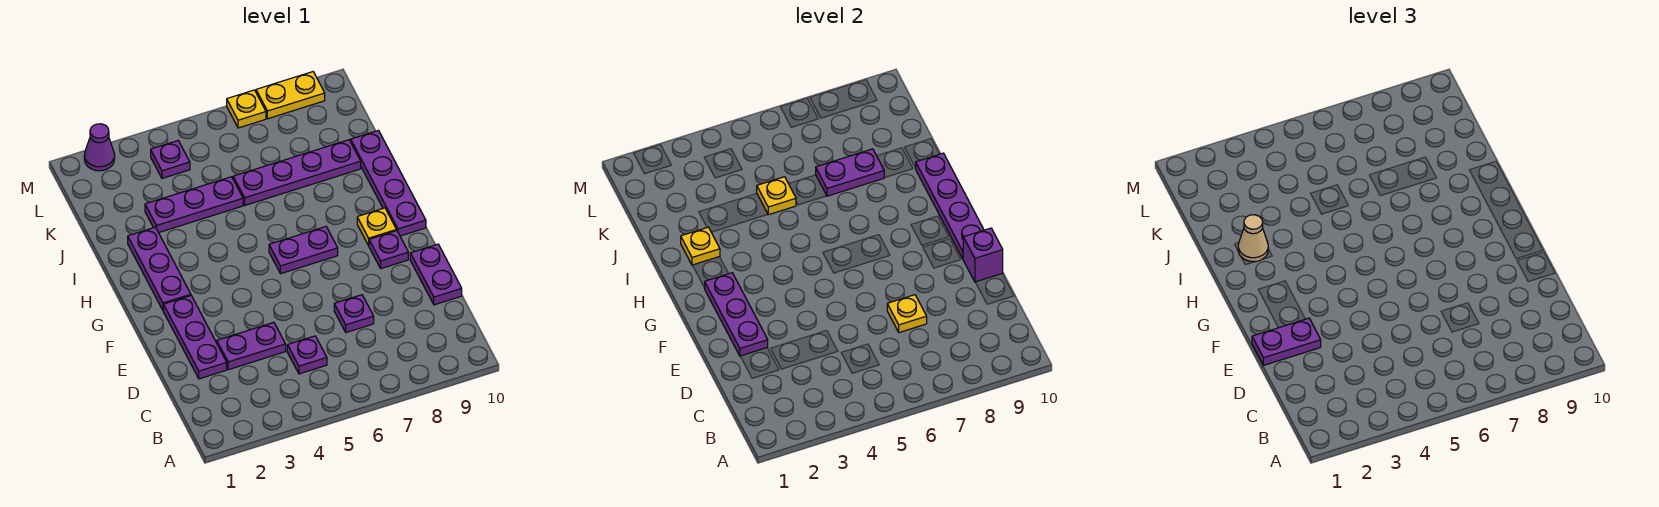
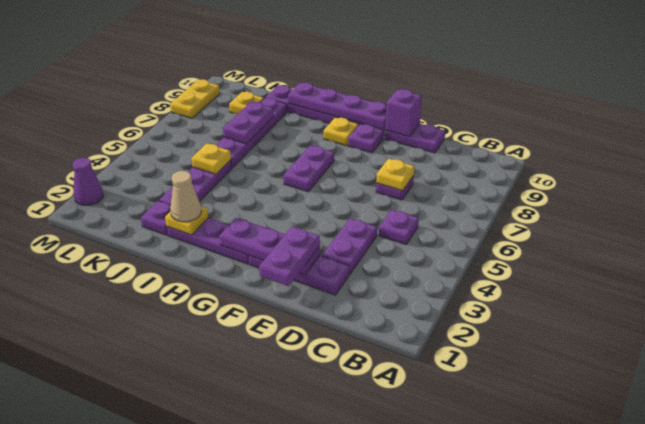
purple 1x1 plate [151,141,190,178] -> purple 1x1 plate moved to [141,201,171,235]
yellow 1x1 plate [227,90,266,128] -> yellow 1x1 plate moved to [229,92,264,114]

